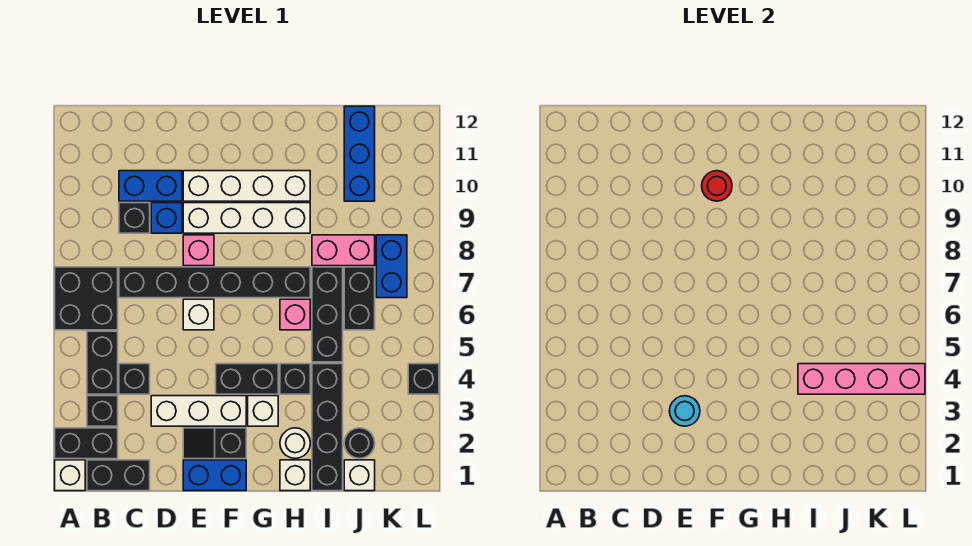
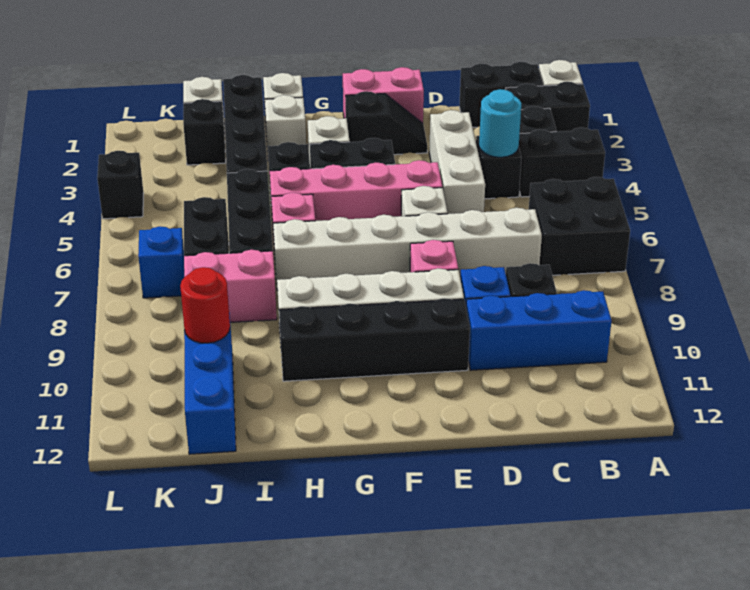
black 1x2 brick [87,331,118,394] -> black 1x2 brick turned to [519,127,605,197]
black 1x6 brick [119,267,310,298] -> white 1x6 brick [273,208,542,291]
blue 1x2 brick [119,171,182,201] -> blue 1x3 brick [466,290,612,370]
white 1x3 brick [151,396,246,426] -> white 1x3 brick turned to [429,110,485,214]
blue 1x2 brick [183,460,246,491] -> pink 1x2 brick [343,67,424,123]
cyan 1x1 round brick [669,396,700,426] -> cyan 1x1 round brick moved to [479,89,521,157]
white 1x4 brick [183,171,310,201] -> black 1x4 brick [279,298,470,381]
red 1x1 round brick [702,171,732,201] -> red 1x1 round brick moved to [180,267,230,343]
white 1x1 round brick [280,428,310,458] -> white 1x1 brick [265,95,306,161]
pink 1x4 brick [798,364,925,394] -> pink 1x4 brick moved to [270,160,442,225]
black 1x1 round brick [344,428,375,458] -> black 1x1 brick [183,99,226,165]
blue 1x2 brick [376,235,407,298] -> blue 1x1 brick [138,226,184,298]

